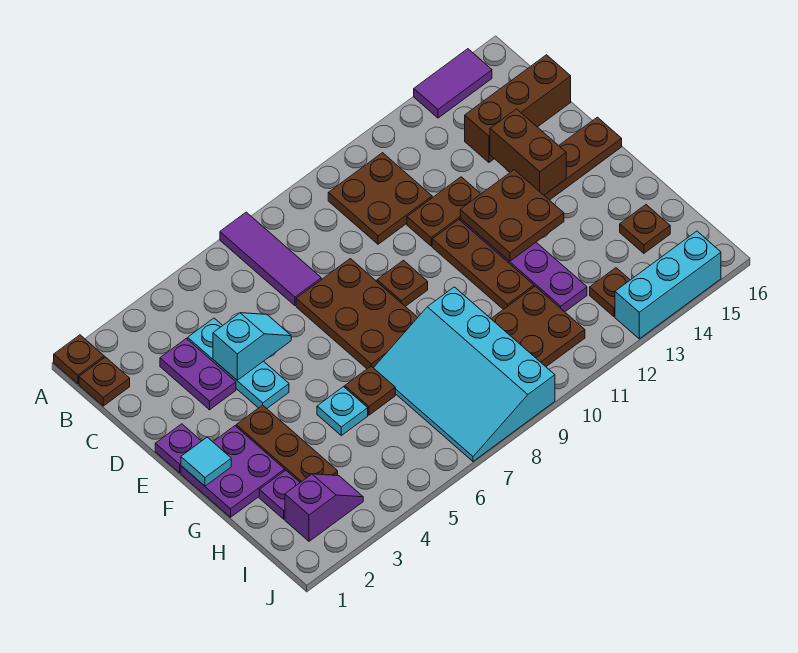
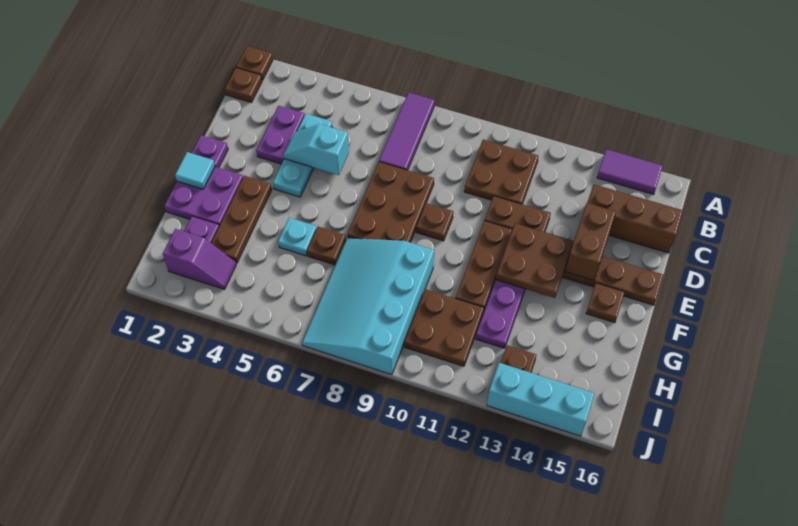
cyan 1x2 slope [213,313,291,380] -> cyan 1x2 slope turned to [284,124,349,175]
brown 1x1 plate [620,205,670,253] -> brown 1x1 plate moved to [586,283,625,323]

